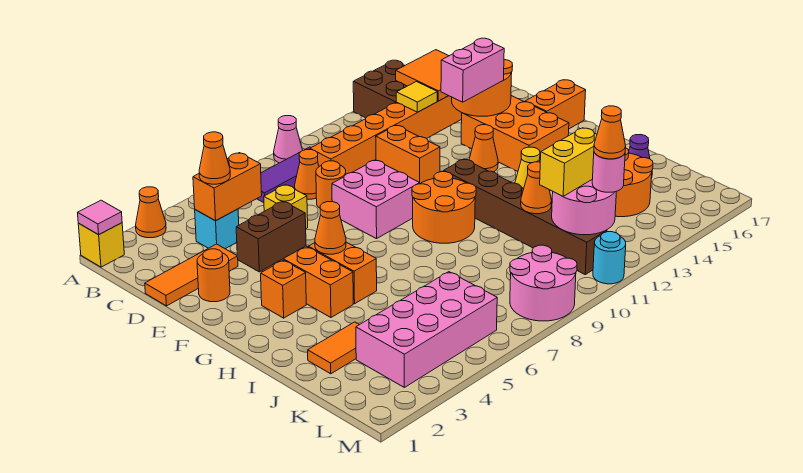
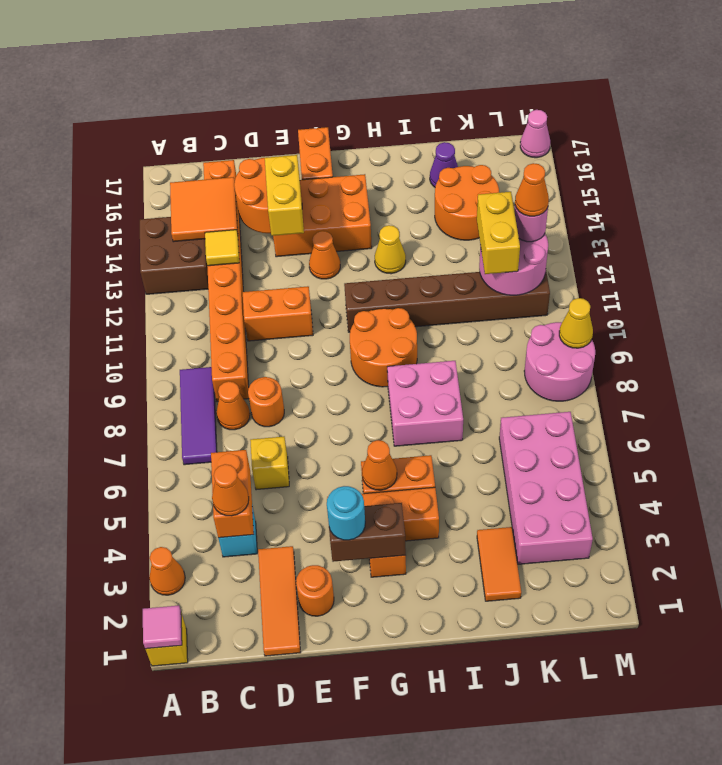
pink 1x1 cone [274,116,303,163] -> pink 1x1 cone moved to [520,110,550,158]
pink 2x2 brick [332,160,420,239] -> pink 2x2 brick moved to [387,361,463,446]
pink 1x2 brick [441,38,504,102] -> yellow 1x2 brick [265,155,304,236]
brown 1x2 brick [236,201,306,272] -> brown 1x2 brick turned to [329,503,406,562]
orange 1x1 cone [521,162,552,214] -> none
none -> yellow 1x1 cone [559,298,593,348]
cyan 1x1 round brick [593,232,626,284] -> cyan 1x1 round brick moved to [327,486,365,540]

